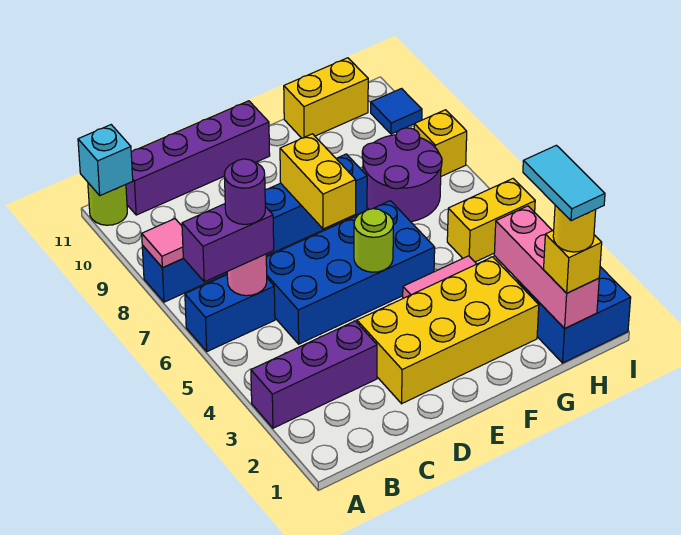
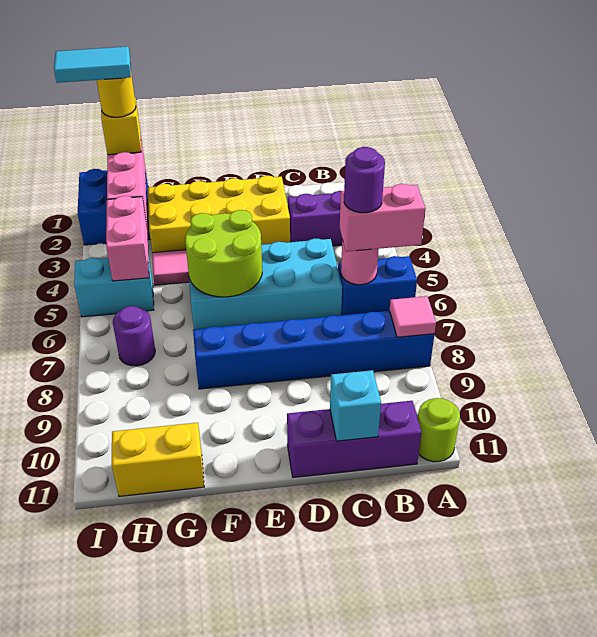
purple 1x2 brick [182,204,274,282] -> pink 1x2 brick [340,184,425,251]
cyan 1x1 brick [78,125,133,196] -> cyan 1x1 brick moved to [330,370,381,441]
purple 1x4 brick [126,101,270,215] -> purple 1x3 brick [287,401,421,478]
blue 2x4 brick [266,201,435,344] -> cyan 2x4 brick [189,238,342,329]
lime 1x1 round brick [354,209,393,272] -> lime 2x2 round brick [185,210,262,297]
yellow 1x2 brick [280,134,356,229] -> none
purple 2x2 round brick [362,128,442,222] -> purple 1x1 round brick [113,306,155,366]
cyan 1x2 tile [523,145,605,221] -> cyan 1x2 tile turned to [54,46,131,83]
none -> pink 1x2 brick [106,196,149,281]
yellow 1x2 brick [447,179,535,262] -> cyan 1x2 brick [74,256,154,317]
yellow 1x1 brick [414,110,467,176] -> none
blue 1x1 tile [371,89,422,134] -> none

